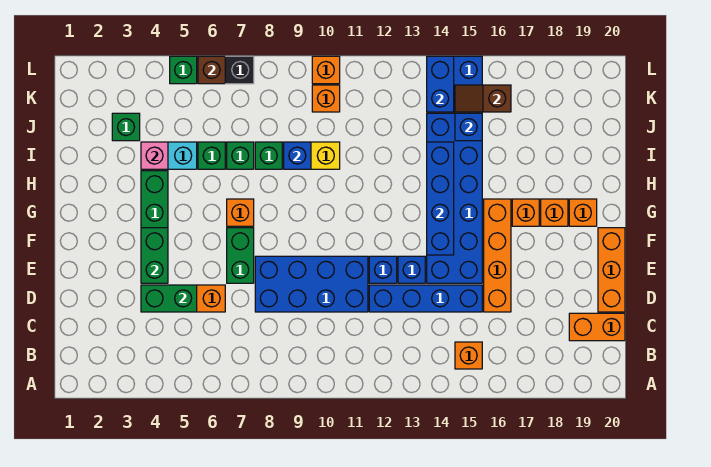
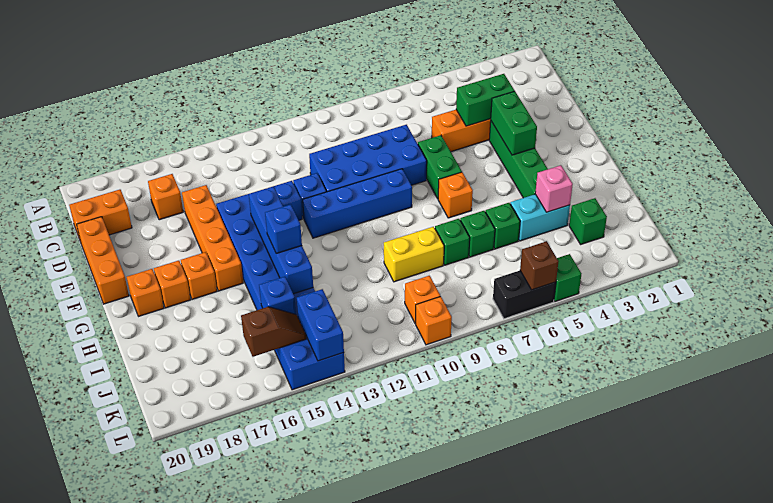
orange 1x1 brick [455,342,482,369] -> orange 1x1 brick moved to [148,174,183,220]
blue 1x4 brick [369,285,482,312] -> blue 1x4 brick moved to [303,169,412,238]
blue 1x1 brick [284,142,311,169] -> blue 1x1 brick moved to [265,205,302,253]

